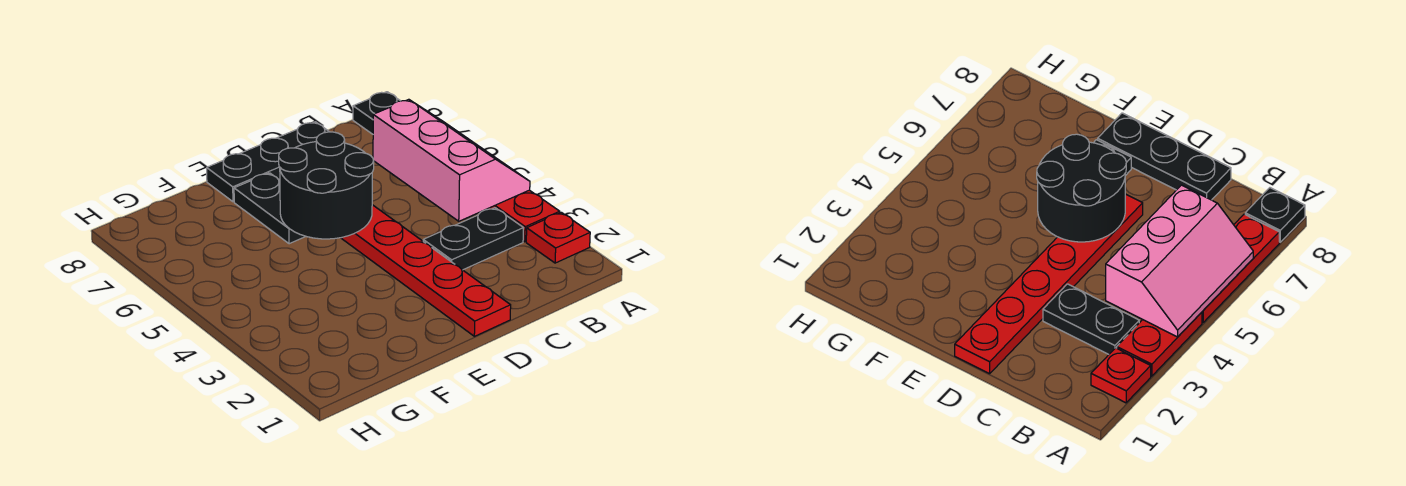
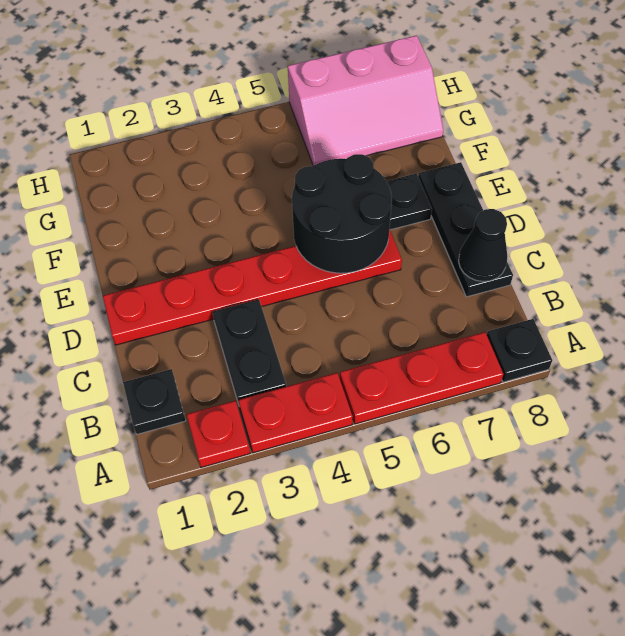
pink 2x3 slope [373,99,530,221] -> pink 2x3 slope moved to [288,35,443,166]
none -> black 1x1 plate [123,369,186,434]
none -> black 1x1 cone [459,209,508,282]

